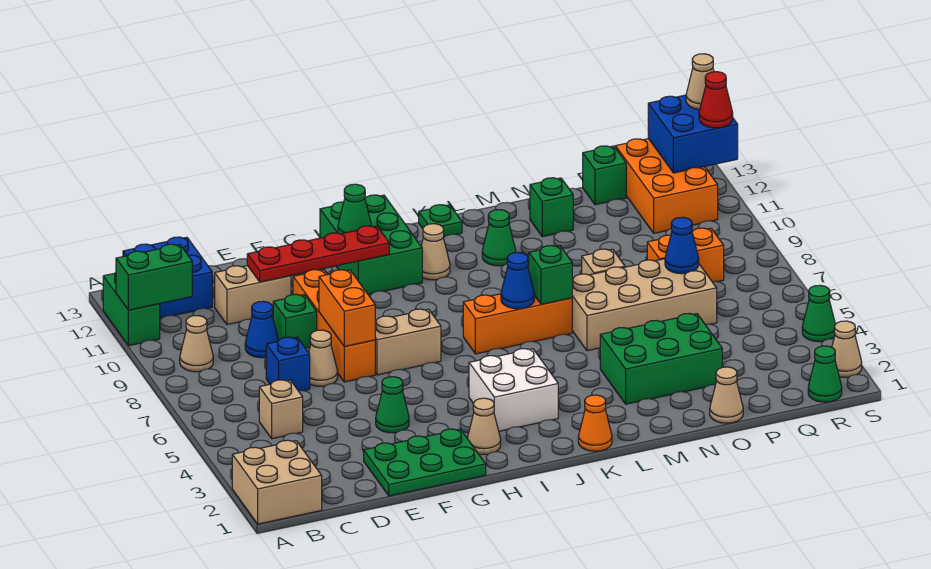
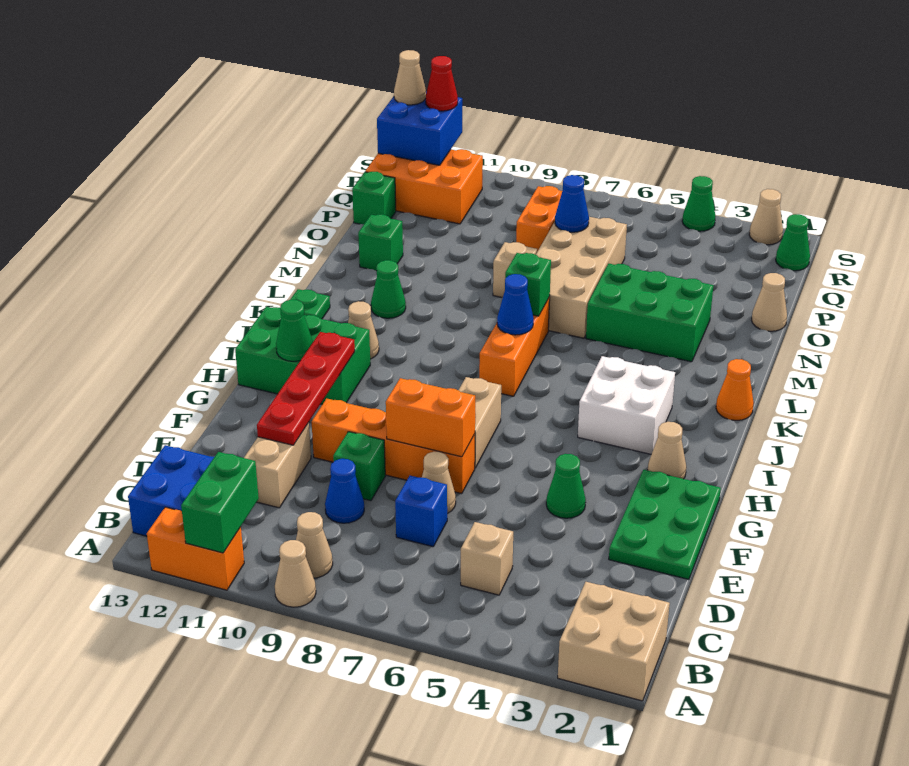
none -> tan 1x1 cone [275,540,316,607]
green 1x2 brick [103,273,160,346] -> orange 1x2 brick [147,507,244,590]
green 2x3 brick [600,313,722,404] -> green 2x3 brick turned to [586,264,714,362]

